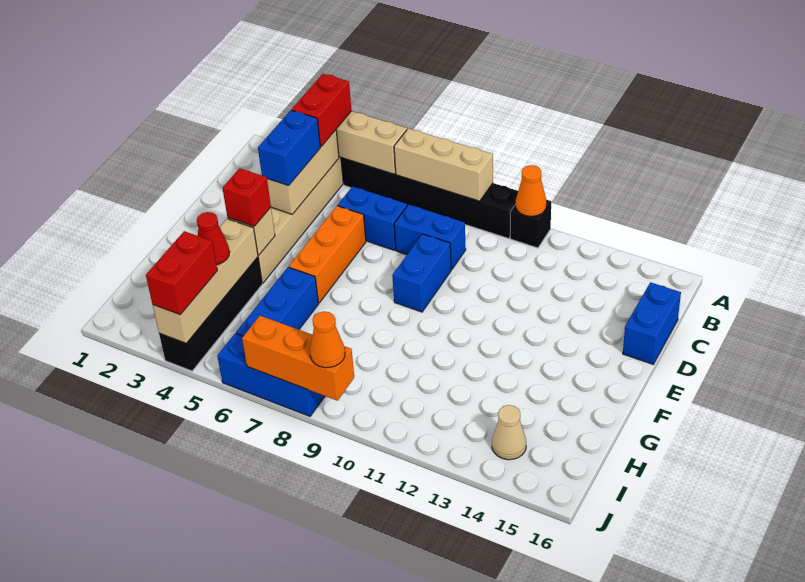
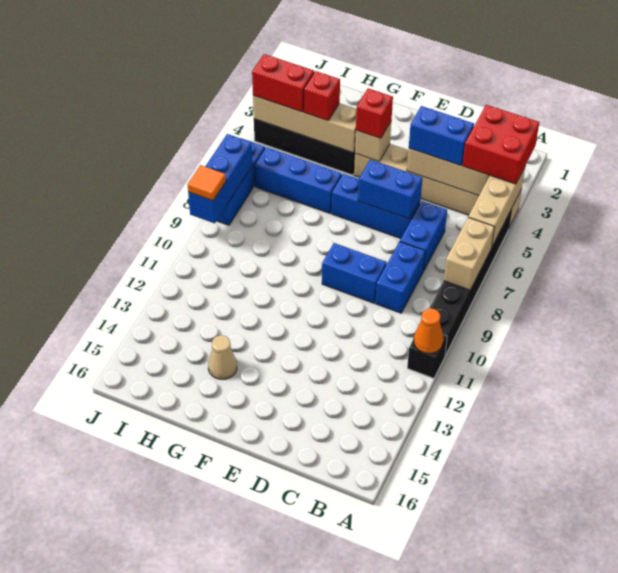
red 1x2 brick [292,74,352,147] -> red 2x2 brick [463,105,539,184]
tan 1x3 brick [394,128,493,201] -> tan 1x2 brick [444,217,494,290]
blue 1x2 brick [623,282,681,364] -> blue 1x2 brick moved to [358,160,422,219]
orange 1x3 brick [289,206,366,303] -> blue 1x3 brick [331,174,420,239]
red 1x1 cone [197,212,230,265] -> red 1x1 brick [304,71,340,121]
tan 1x1 cone [492,405,526,460] -> tan 1x1 cone moved to [208,335,237,379]
orange 1x3 brick [242,316,354,401] -> blue 1x3 brick [188,134,253,223]
orange 1x1 cone [310,311,345,368] -> orange 1x1 tile [188,165,226,201]

